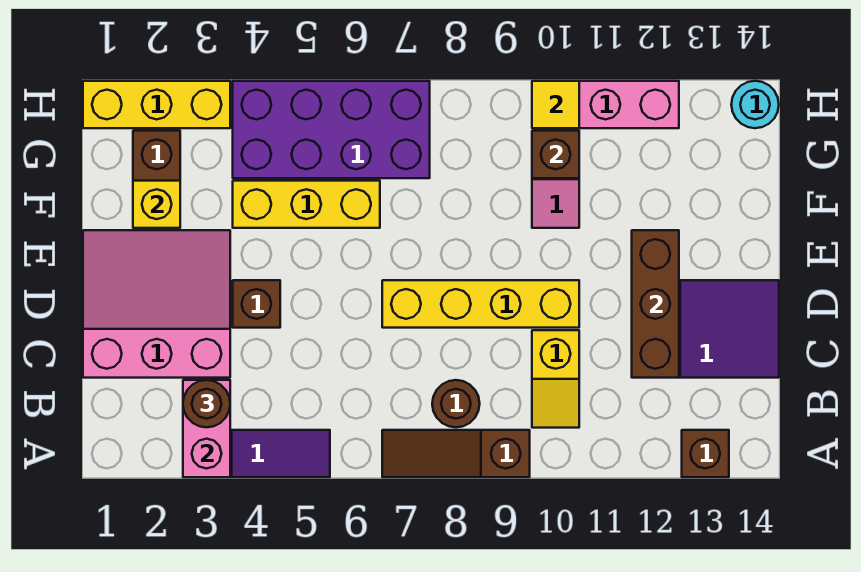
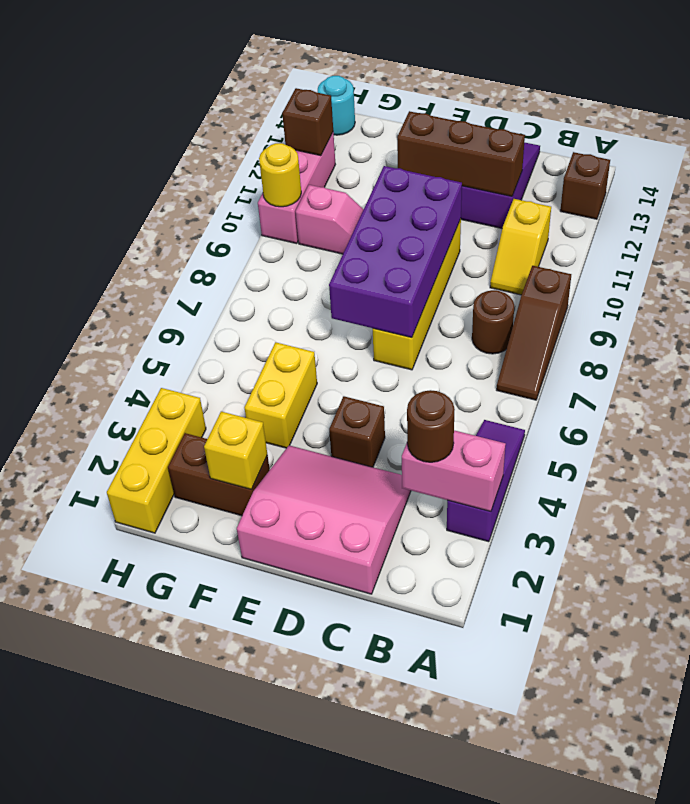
yellow 1x2 slope [532,330,579,428] -> yellow 1x2 slope turned to [490,199,551,295]
pink 3x3 slope [83,230,230,378] -> pink 3x3 slope turned to [237,445,411,594]
yellow 1x3 brick [233,181,380,228] -> yellow 1x2 brick [244,342,317,448]
purple 2x4 brick [233,81,430,178] -> purple 2x4 brick moved to [329,166,462,338]
brown 1x1 brick [532,131,579,178] -> brown 1x1 brick moved to [282,88,333,156]
yellow 1x1 tile [532,81,579,128] -> yellow 1x1 round brick [259,143,301,207]

